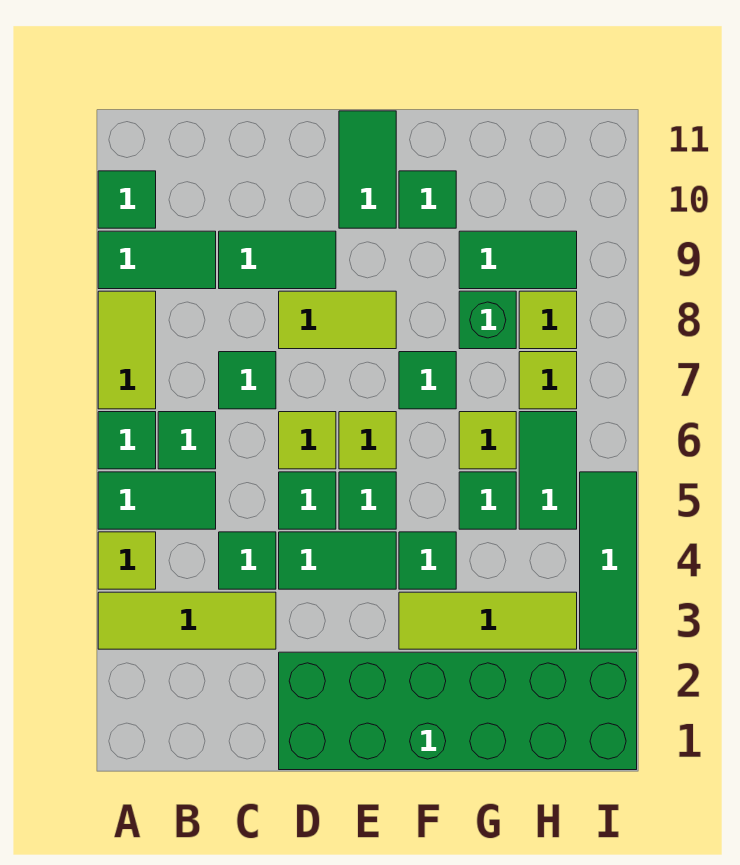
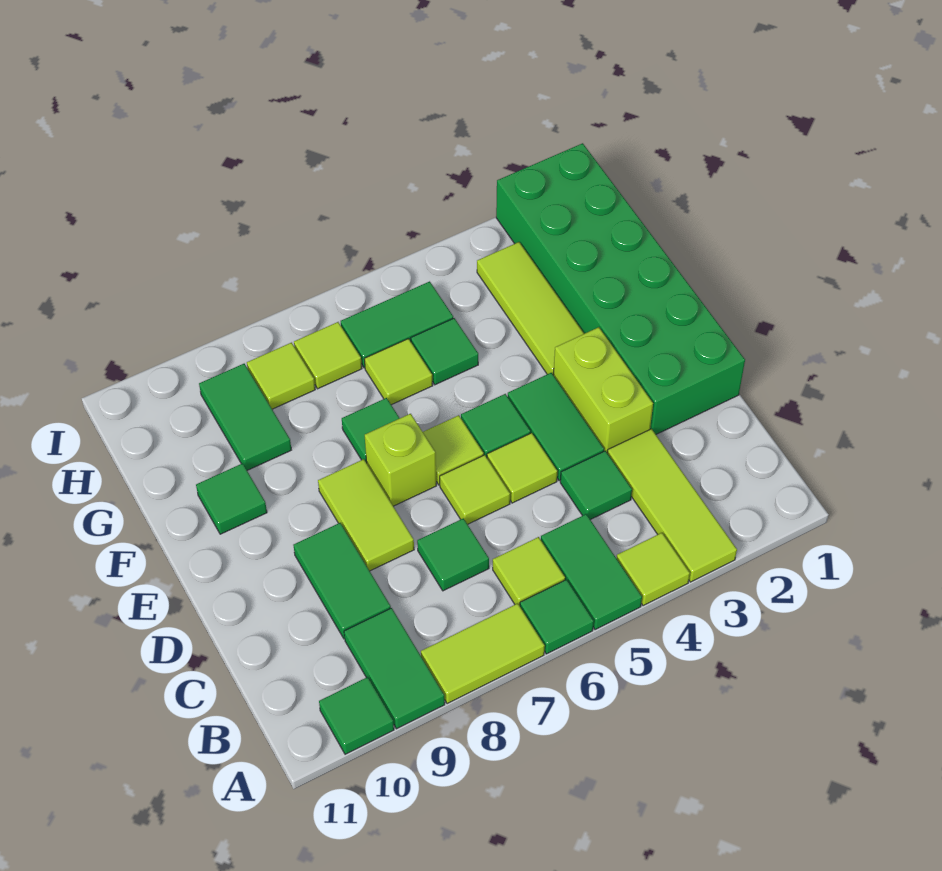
green 1x1 tile [158,412,216,469] -> lime 1x1 tile [493,537,565,606]
none -> lime 1x2 brick [553,327,653,452]
green 1x1 tile [279,472,336,529] -> lime 1x1 tile [487,433,557,503]
none -> lime 1x1 brick [365,414,436,506]
green 1x2 tile [339,111,396,228] -> none
green 1x1 tile [399,532,456,589] -> none
green 1x1 brick [459,291,516,349] -> none
green 1x3 tile [580,472,637,649] -> none

